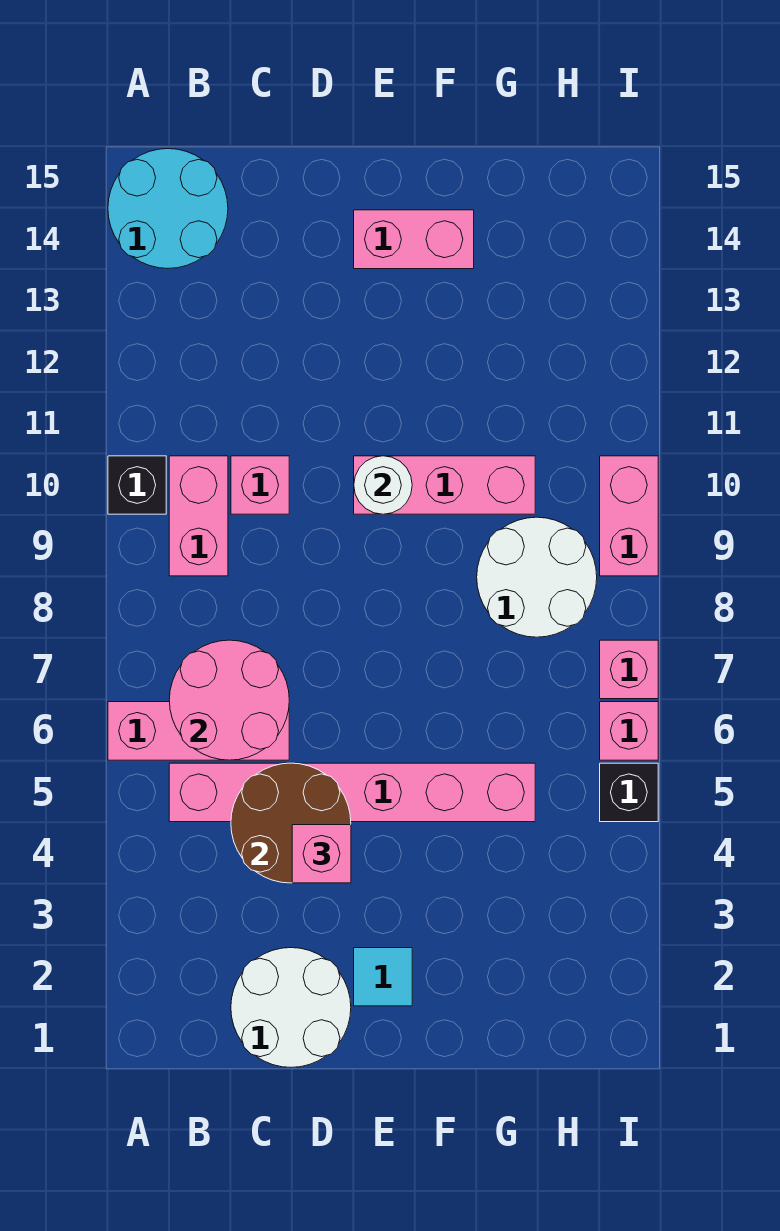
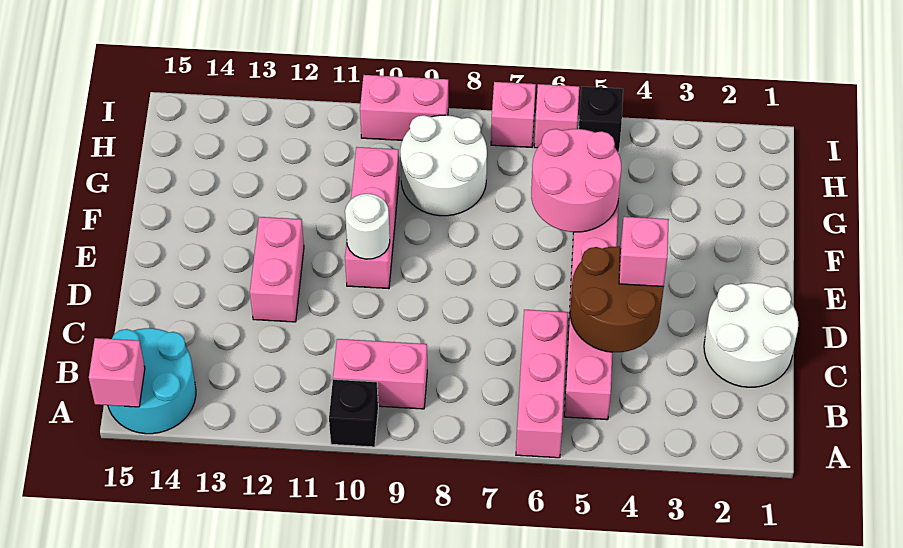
pink 2x2 round brick [169,640,289,760] -> pink 2x2 round brick moved to [531,129,621,232]
pink 1x1 brick [231,456,289,514] -> pink 1x1 brick moved to [89,338,145,407]
cyan 1x1 tile [354,948,412,1006] -> none
pink 1x2 brick [354,210,474,269] -> pink 1x2 brick moved to [250,217,304,322]

